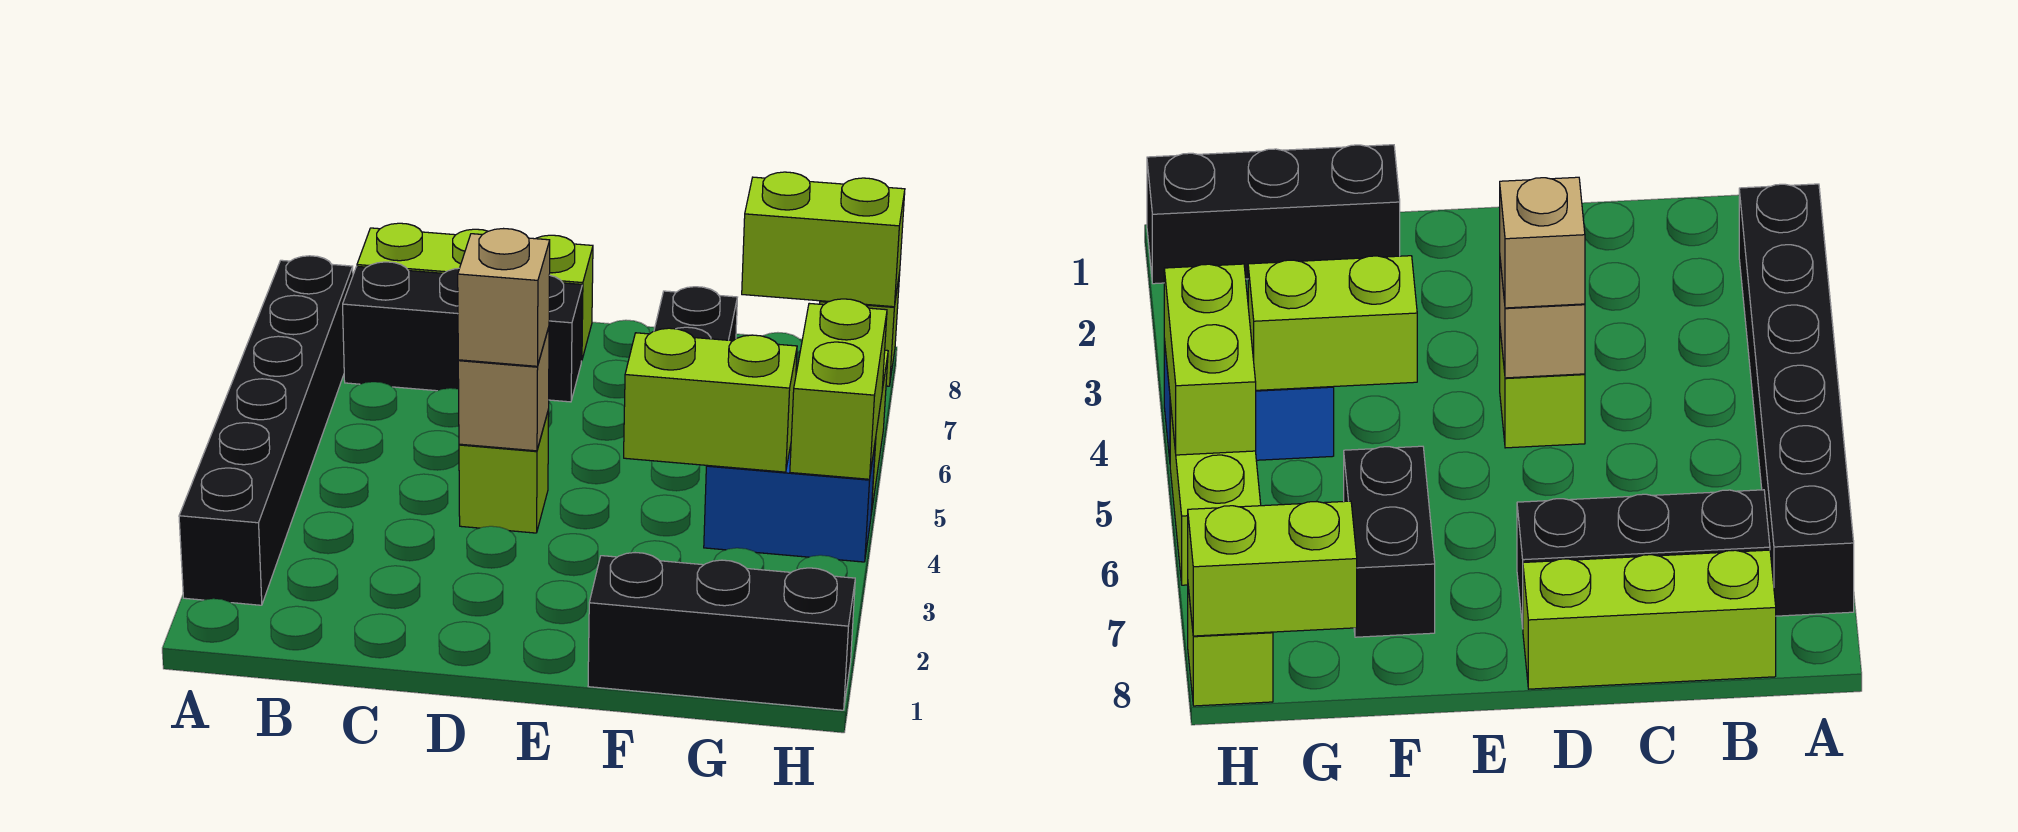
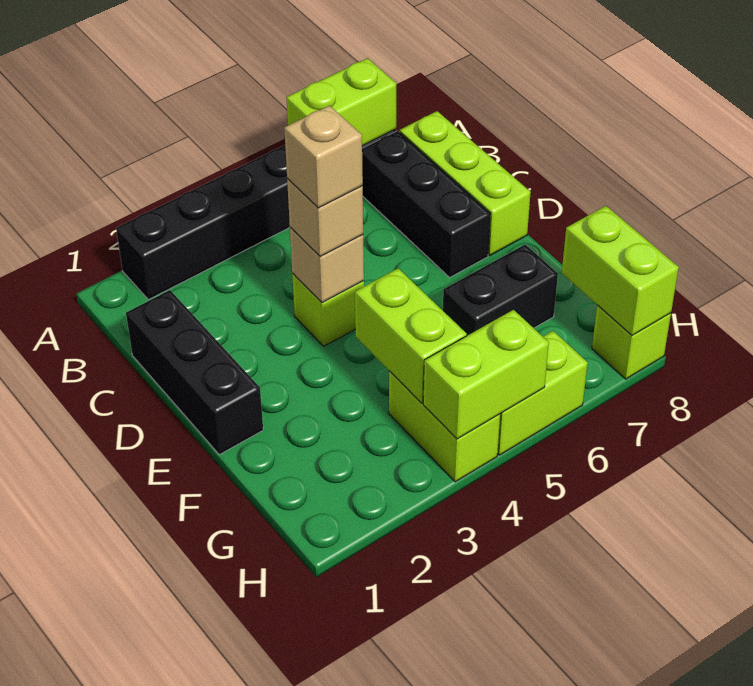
none -> lime 1x2 brick [286,58,396,146]
none -> tan 1x1 brick [284,105,363,208]
black 1x3 brick [588,553,855,710] -> black 1x3 brick moved to [126,290,263,455]
blue 1x2 brick [704,439,876,562] -> lime 1x2 brick [389,371,500,482]

